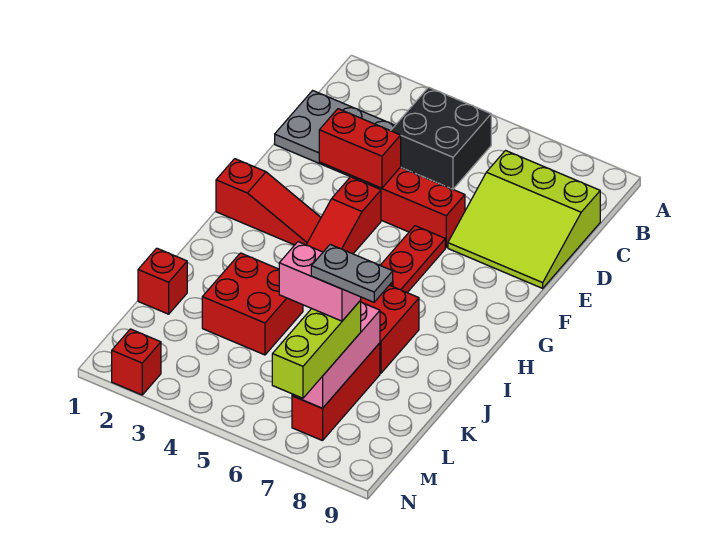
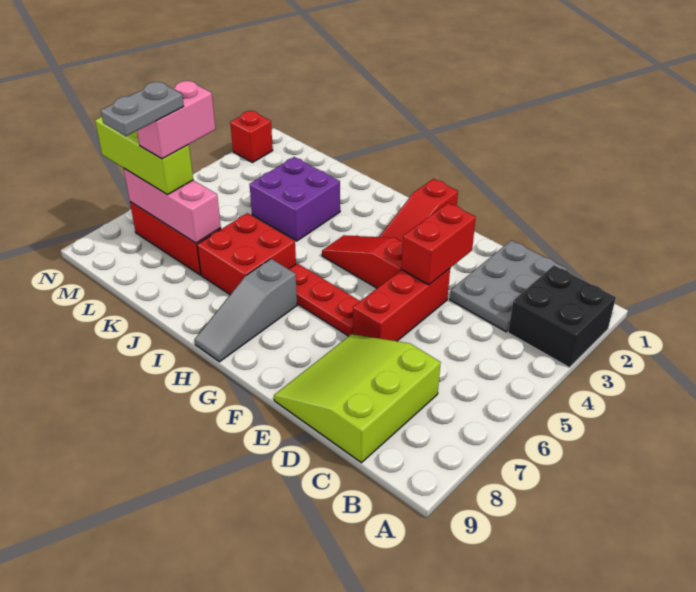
black 2x2 brick [391,87,491,189] -> black 2x2 brick moved to [508,265,616,367]
none -> grey 1x3 slope [195,259,297,362]
red 2x2 brick [202,253,303,355] -> purple 2x2 brick [249,157,340,241]
red 1x1 brick [138,248,187,314] -> none

